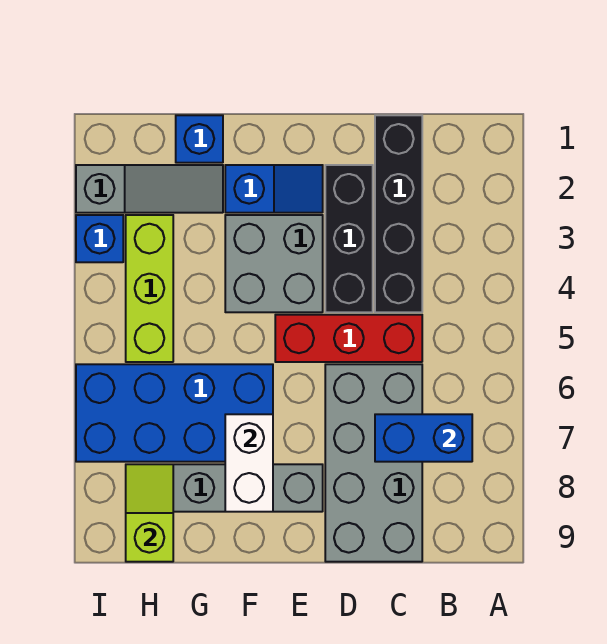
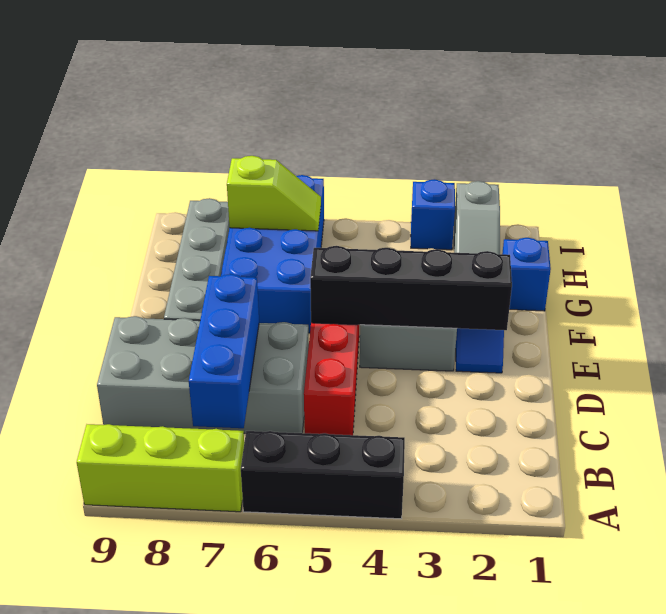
blue 1x2 brick [375,414,472,462] -> blue 1x3 brick [189,274,259,428]
black 1x4 brick [375,115,422,312] -> black 1x4 brick moved to [310,246,512,330]
black 1x3 brick [325,165,373,312] -> black 1x3 brick moved to [241,431,405,519]
white 1x2 brick [225,414,273,512] -> none
lime 1x3 brick [126,215,173,362] -> lime 1x3 brick moved to [77,424,244,512]
lime 1x2 slope [126,464,173,562] -> lime 1x2 slope moved to [227,156,321,231]

